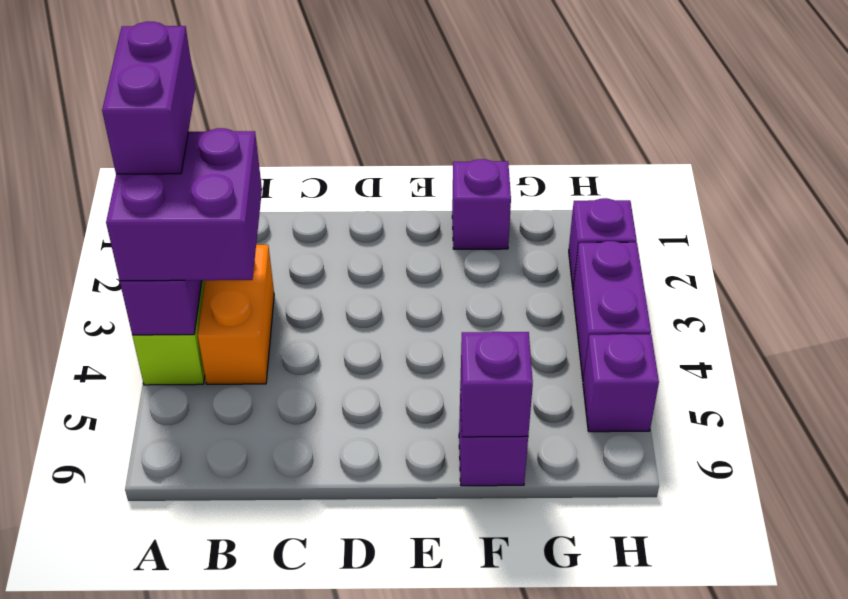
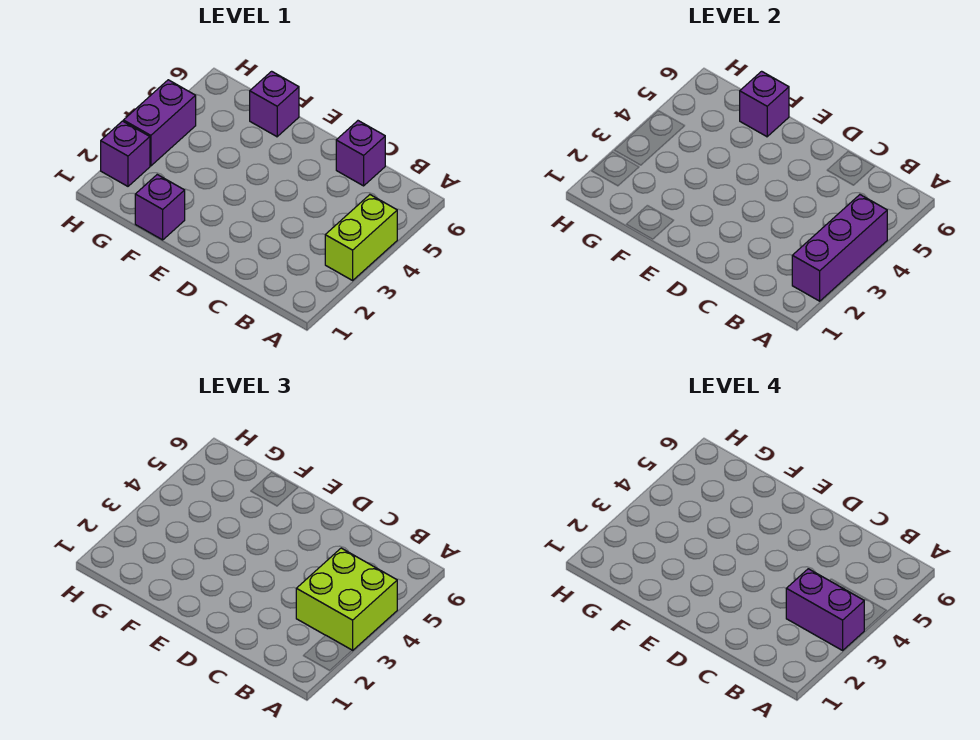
purple 1x2 brick [102,22,195,174] -> purple 1x2 brick turned to [786,569,864,650]
purple 2x2 brick [106,128,262,281] -> lime 2x2 brick [296,548,397,651]
orange 1x2 brick [198,245,274,384] -> none
purple 1x1 brick [583,334,659,432] -> purple 1x1 brick moved to [336,121,385,186]

